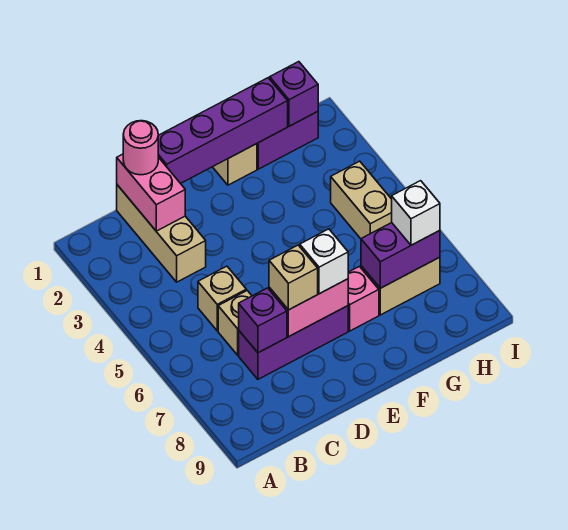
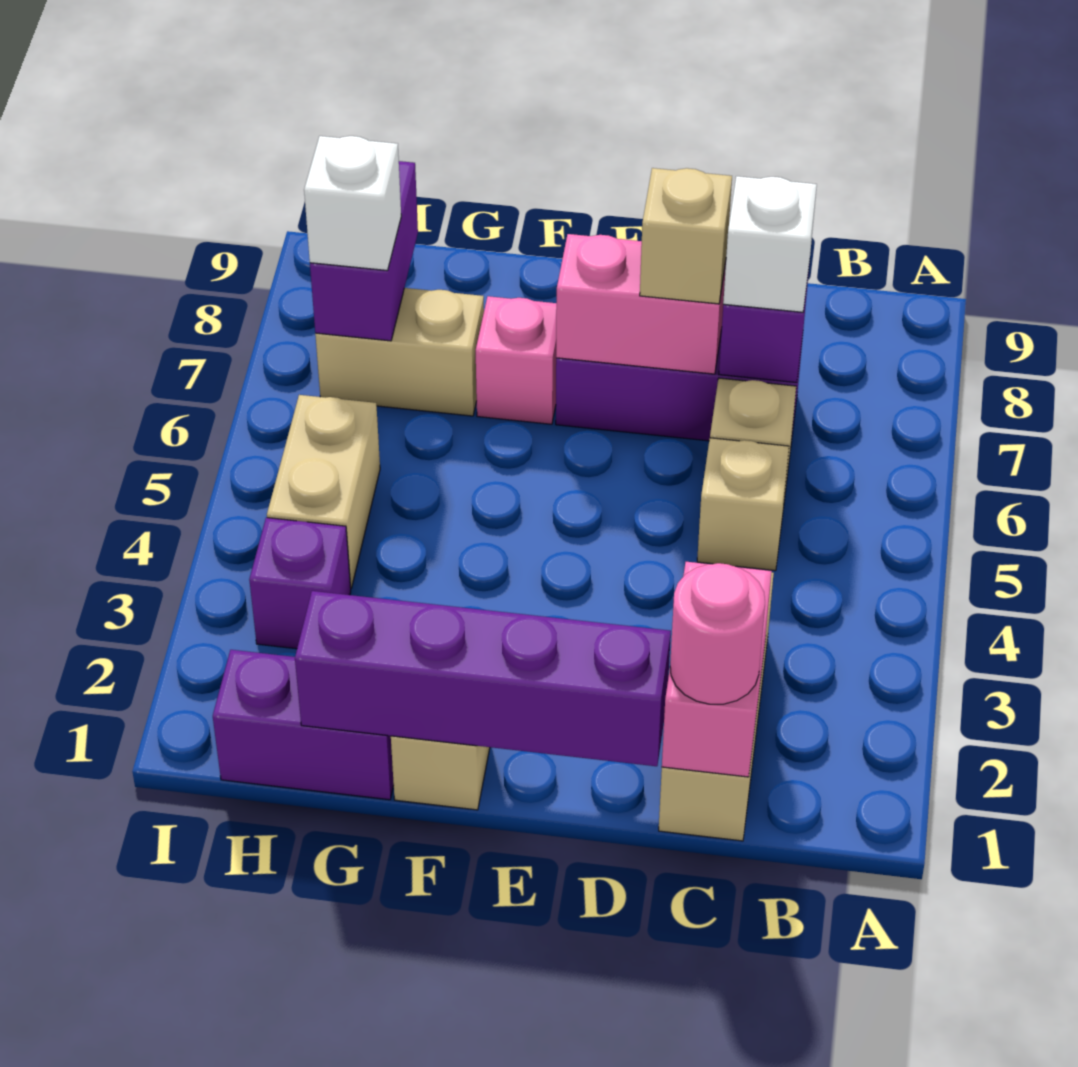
white 1x1 brick [300,229,348,294] -> white 1x1 brick moved to [723,176,817,312]
purple 1x2 brick [361,223,440,288] -> purple 1x2 brick turned to [310,161,418,341]
purple 1x1 brick [270,62,318,126] -> purple 1x1 brick moved to [249,518,351,649]

